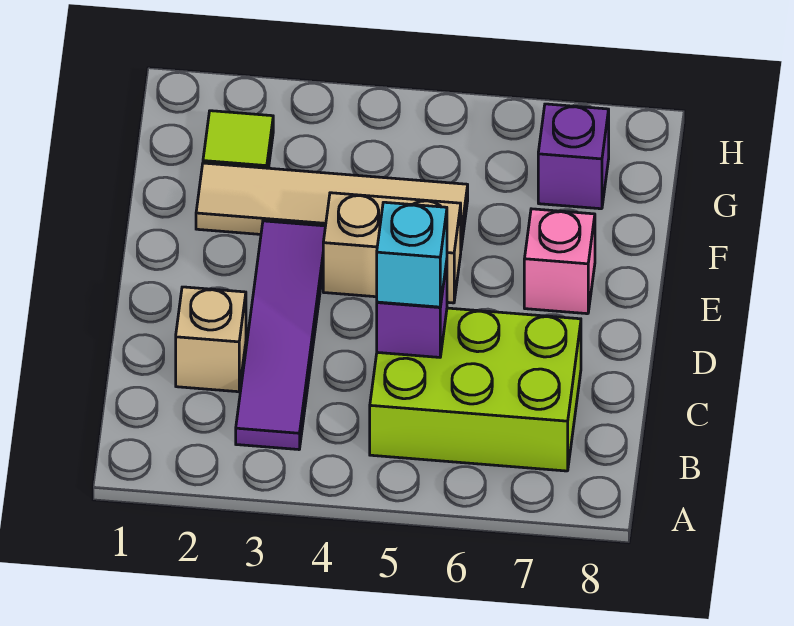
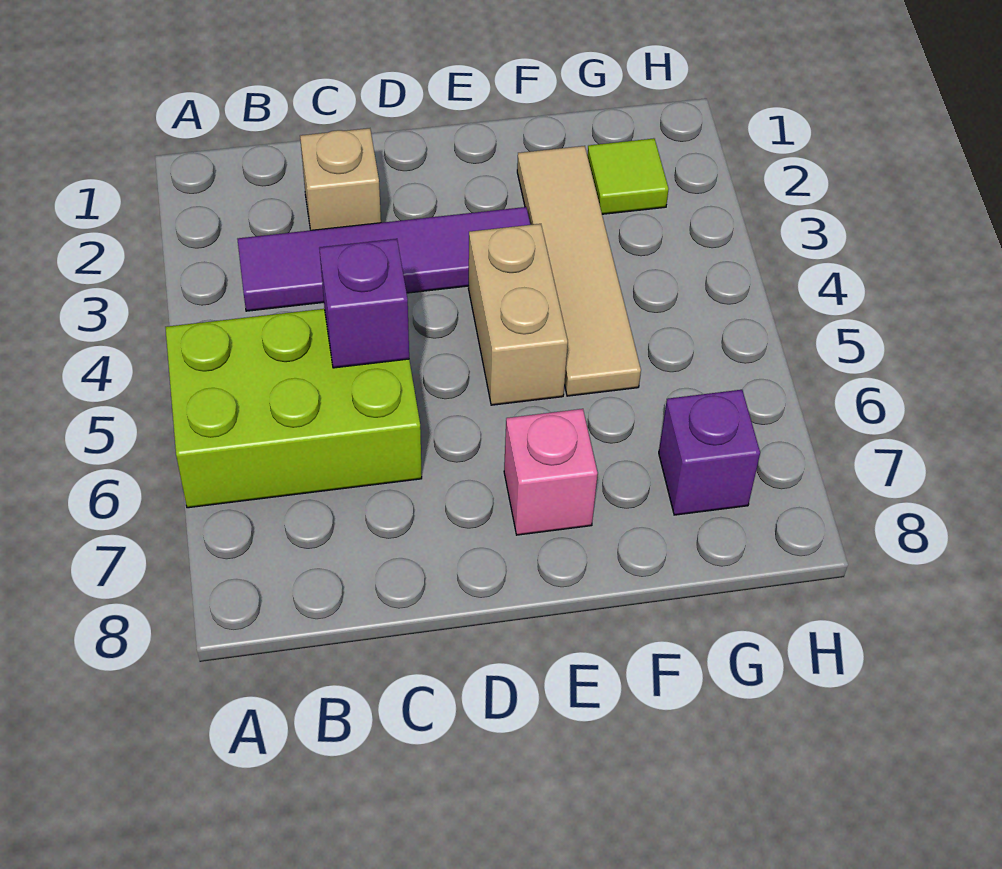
lime 2x3 brick [370,308,581,471] -> lime 2x3 brick turned to [165,309,422,508]
cyan 1x1 brick [377,202,447,307] -> none

